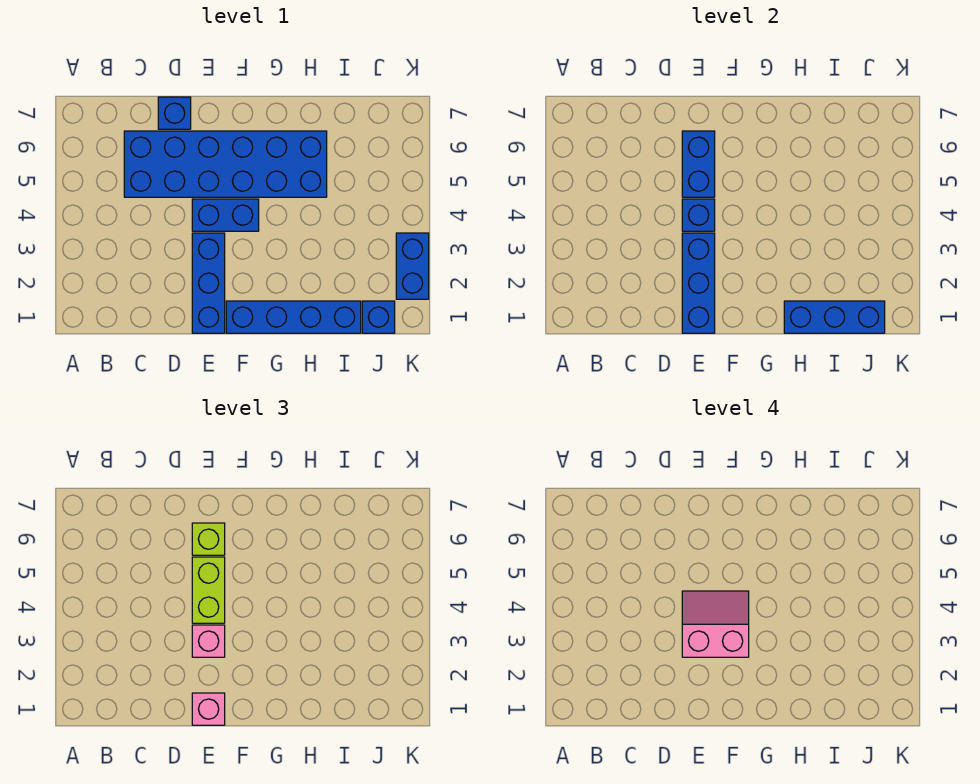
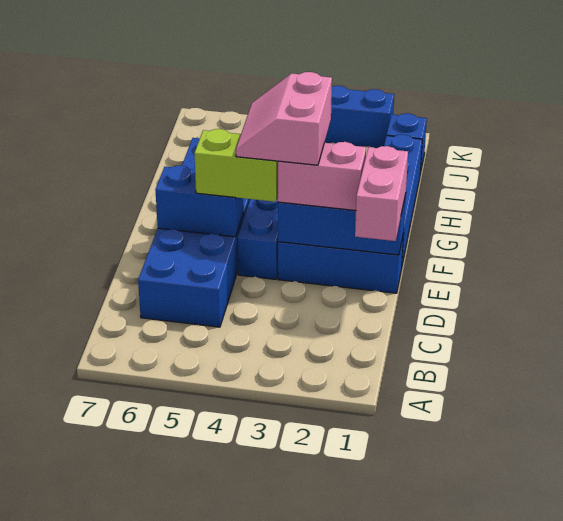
blue 1x1 brick [158,97,191,129] -> none
pink 1x1 brick [192,693,225,725] -> pink 1x2 brick [355,146,408,241]
pink 1x1 brick [192,625,225,657] -> pink 1x2 brick [278,142,366,210]
blue 1x1 brick [682,199,715,231] -> none
lime 1x1 brick [192,523,225,555] -> none
blue 1x3 brick [784,301,885,333] -> none

